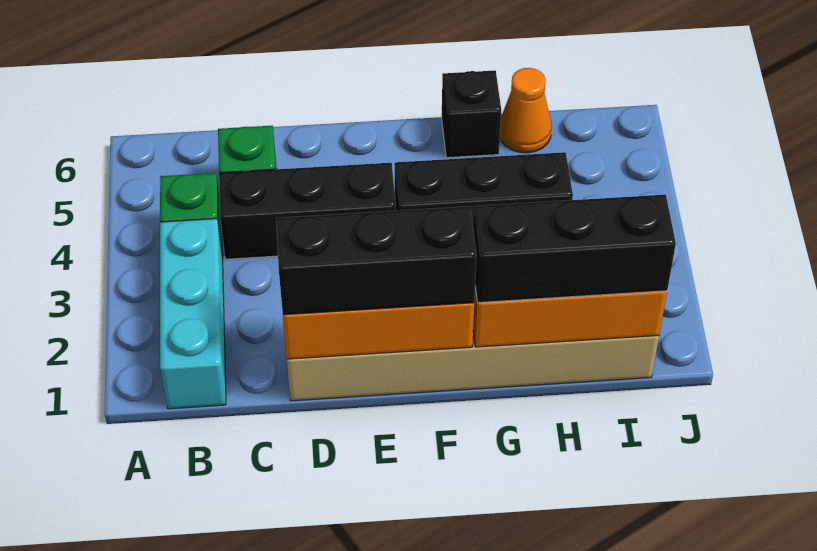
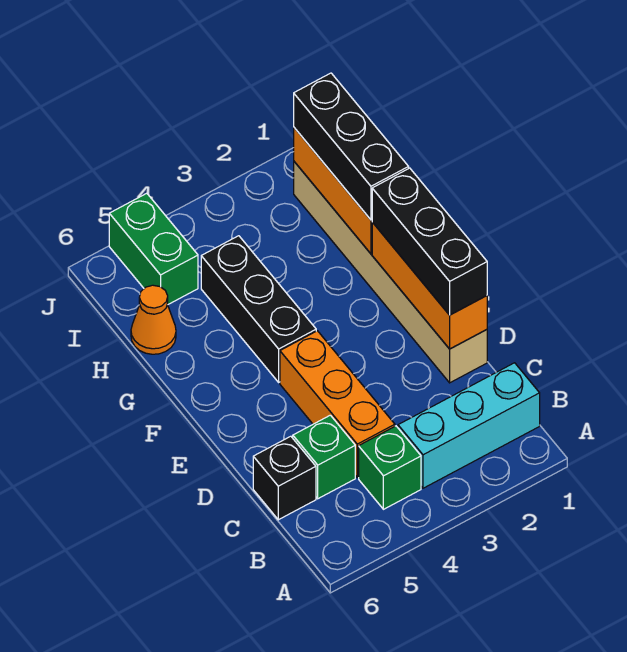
black 1x3 brick [219,163,396,259] -> orange 1x3 brick [280,331,395,478]
black 1x1 brick [442,70,501,158] -> black 1x1 brick moved to [253,436,316,520]
none -> green 1x2 brick [109,193,198,304]

